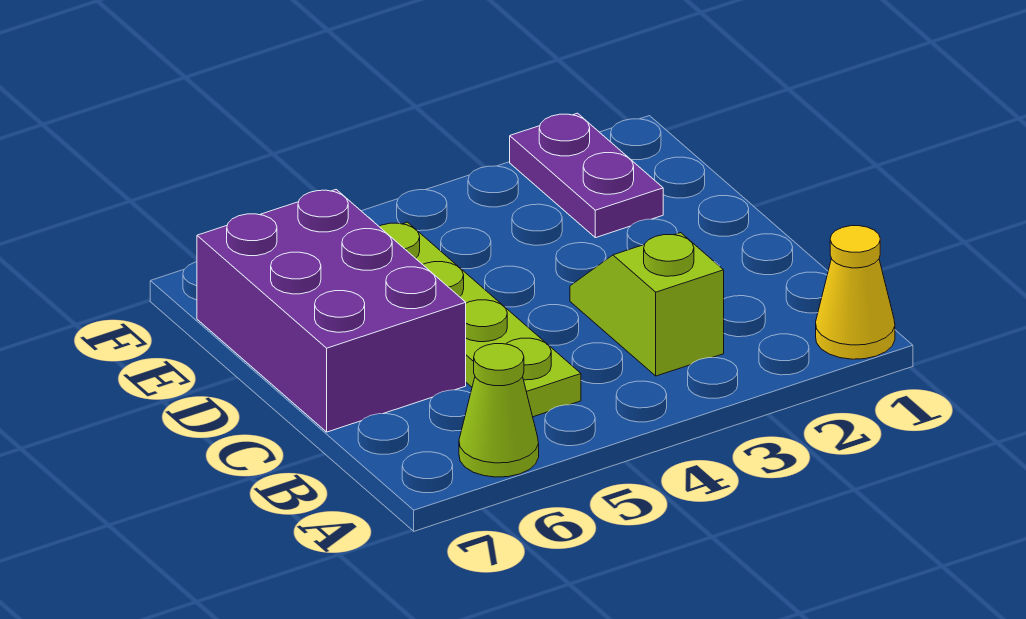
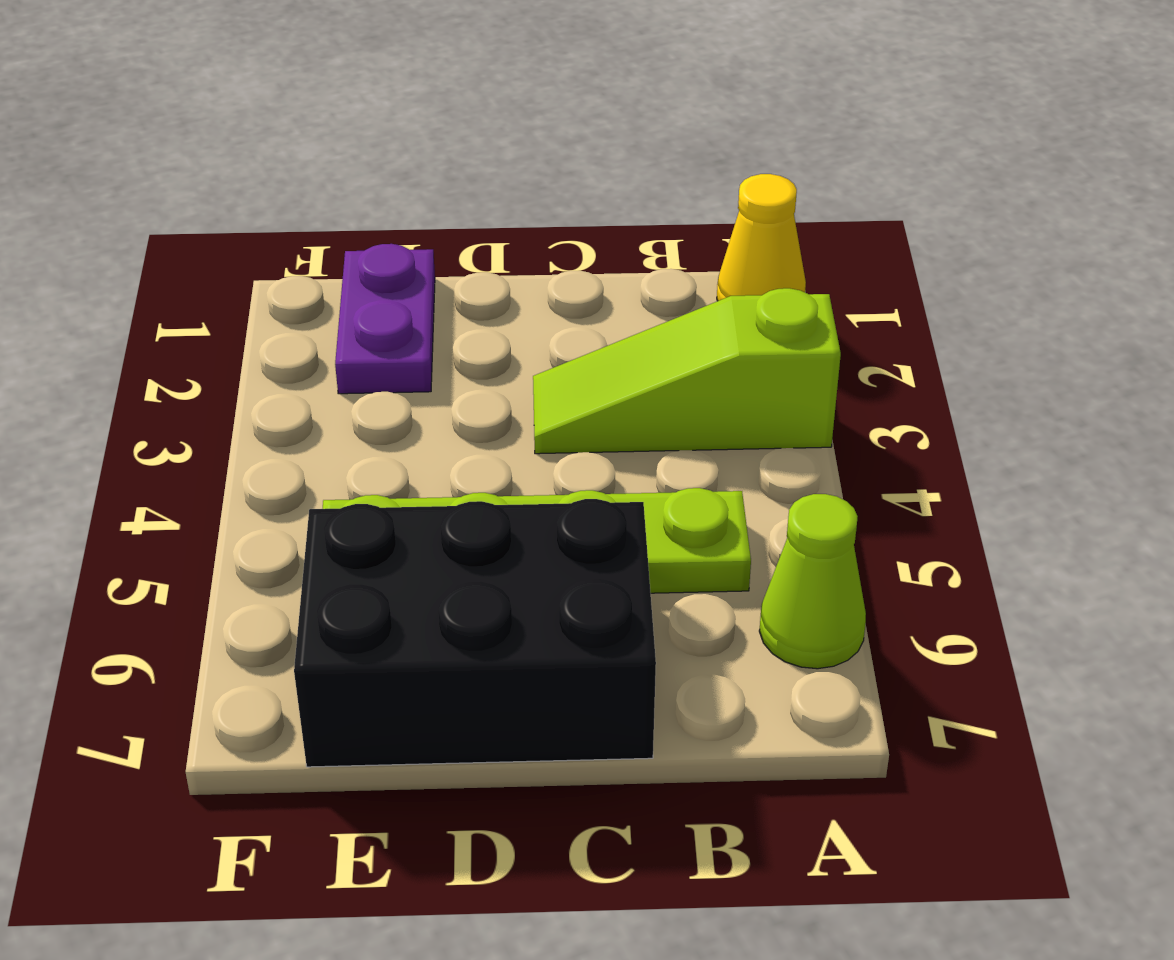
lime 1x2 slope [570,233,724,376] -> lime 1x3 slope [533,288,841,454]
purple 2x3 brick [197,190,466,432] -> black 2x3 brick [294,499,656,767]
purple 1x2 plate [510,113,663,238] -> purple 1x2 plate turned to [335,244,435,394]

